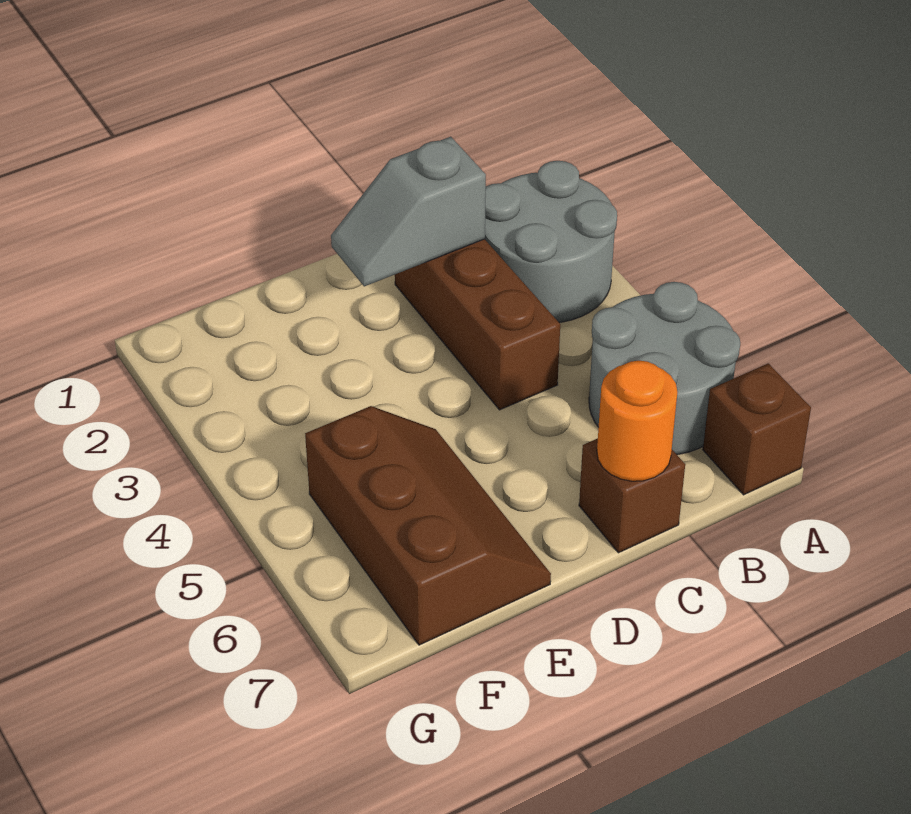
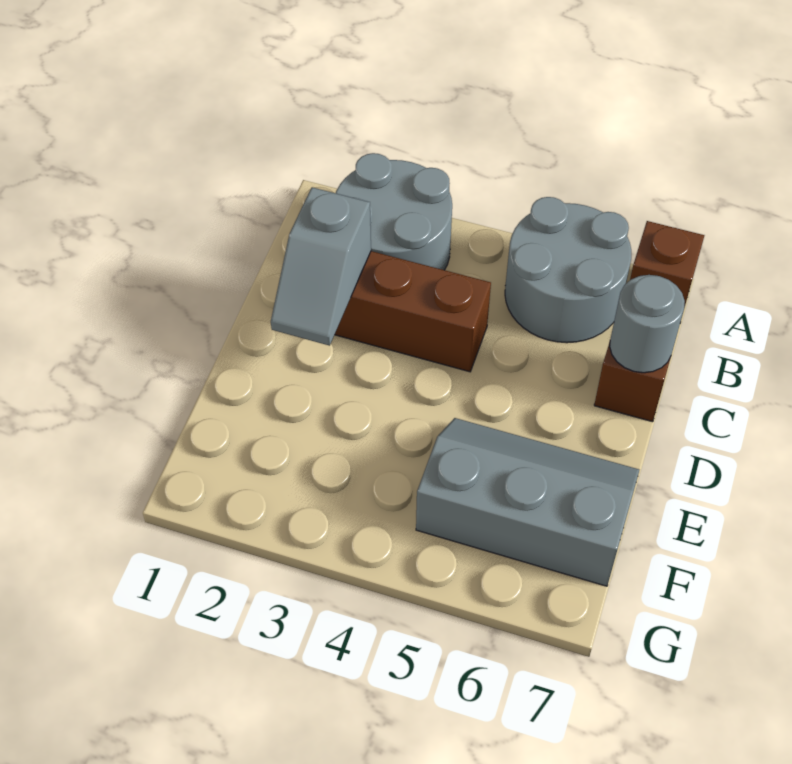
orange 1x1 round brick [597,361,677,481] -> grey 1x1 round brick [610,275,685,373]
brown 2x3 slope [305,406,551,645] -> grey 2x3 slope [416,418,639,586]

